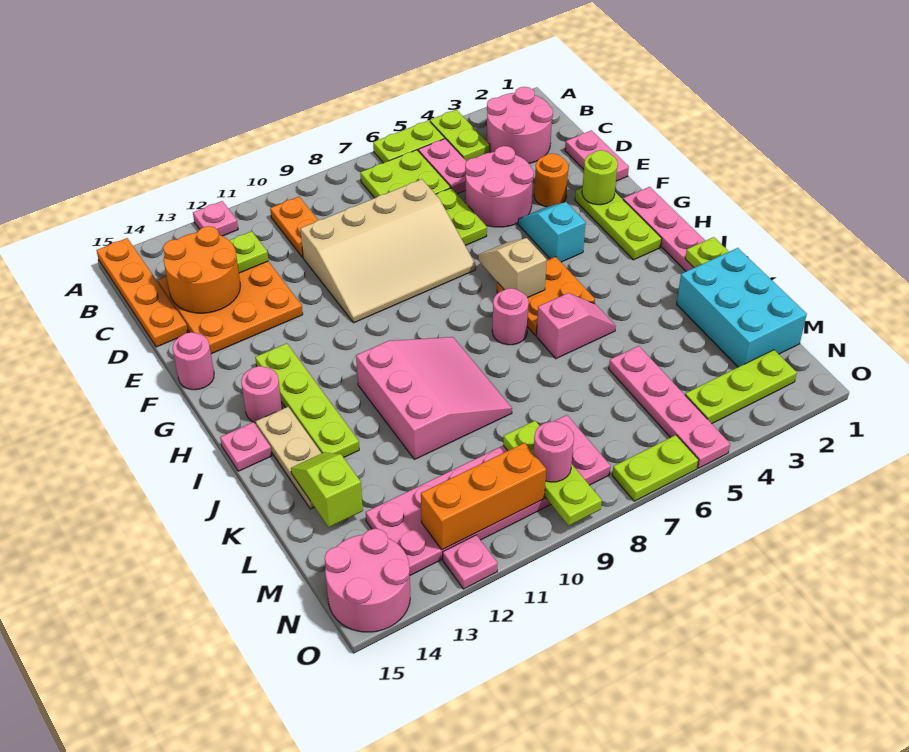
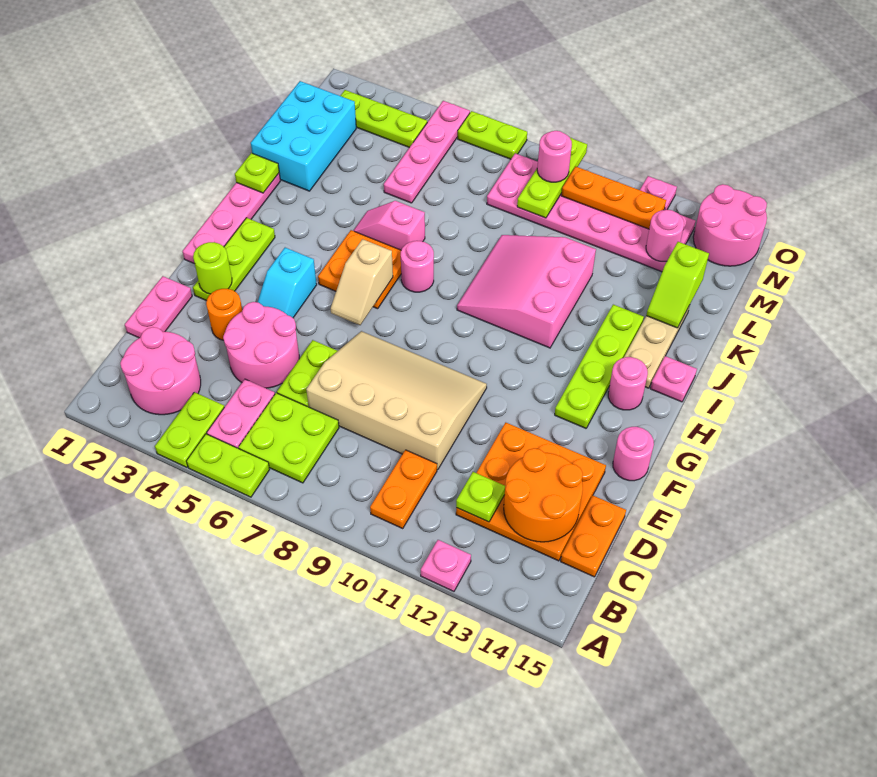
orange 1x4 plate [97,238,188,347] -> orange 1x2 plate [561,496,626,577]
none -> pink 1x1 round brick [646,210,684,261]
orange 1x3 brick [421,443,546,550] -> orange 1x3 plate [562,167,666,229]

